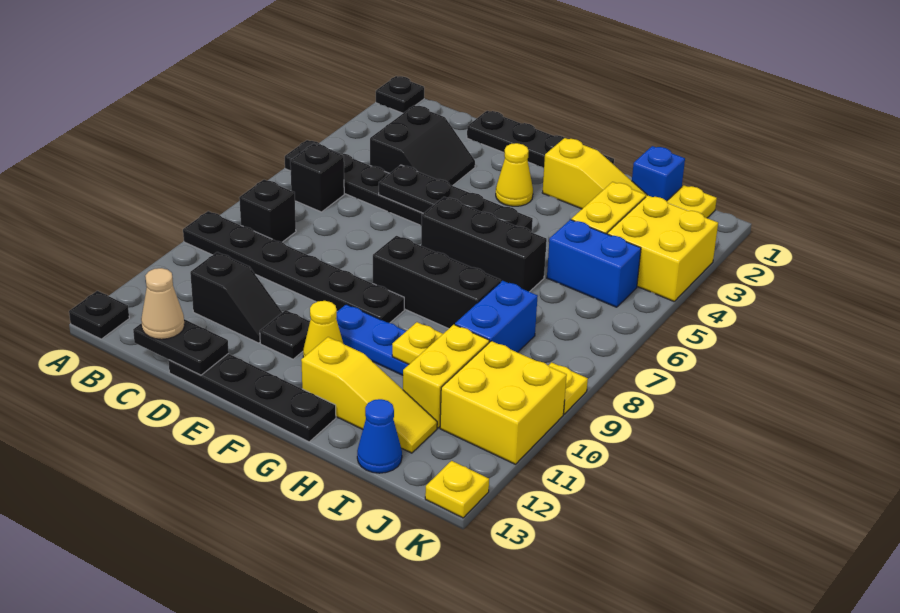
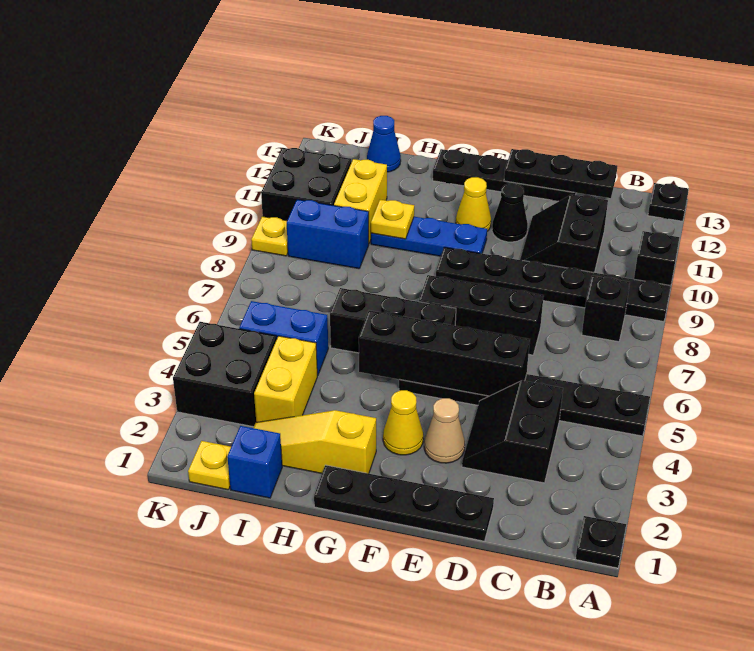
black 1x1 brick [290,144,344,212] -> black 1x1 brick moved to [634,231,679,286]
black 1x2 slope [190,252,282,343] -> black 2x2 slope [520,194,608,273]
black 1x2 plate [133,319,229,375] -> black 1x3 plate [504,149,617,198]
tan 1x1 cone [141,268,185,339] -> tan 1x1 cone moved to [424,398,465,463]
black 1x4 plate [379,165,533,232] -> black 1x4 brick [359,311,530,396]
black 1x1 plate [260,310,310,359] -> black 1x1 cone [492,183,528,242]
black 1x3 brick [373,236,501,329] -> black 1x3 brick moved to [419,275,544,355]
yellow 1x3 slope [301,337,437,453] -> none
blue 1x2 brick [455,281,538,352] -> blue 1x2 brick turned to [287,200,369,269]
yellow 2x2 brick [607,195,718,301] -> black 2x2 brick [173,322,277,427]
yellow 2x2 brick [440,341,567,464] -> black 2x2 brick [261,148,351,220]
yellow 1x1 plate [425,461,489,518] -> none

